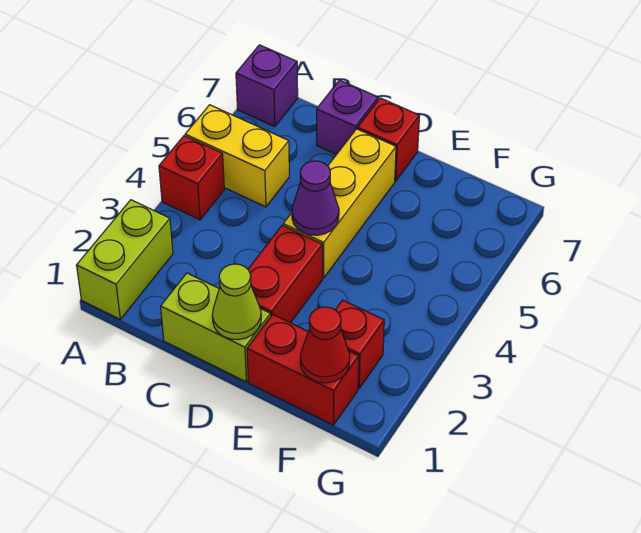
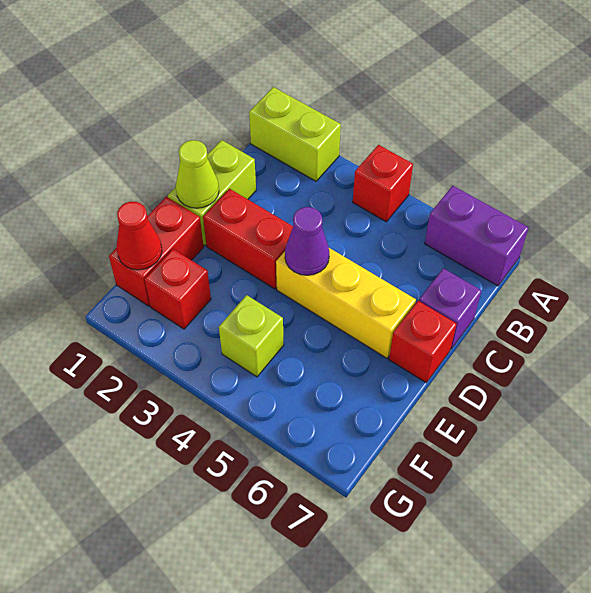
yellow 1x2 brick [185,105,289,207] -> none
purple 1x1 brick [236,45,298,127] -> purple 1x2 brick [425,186,529,286]
none -> lime 1x1 brick [219,295,284,377]

